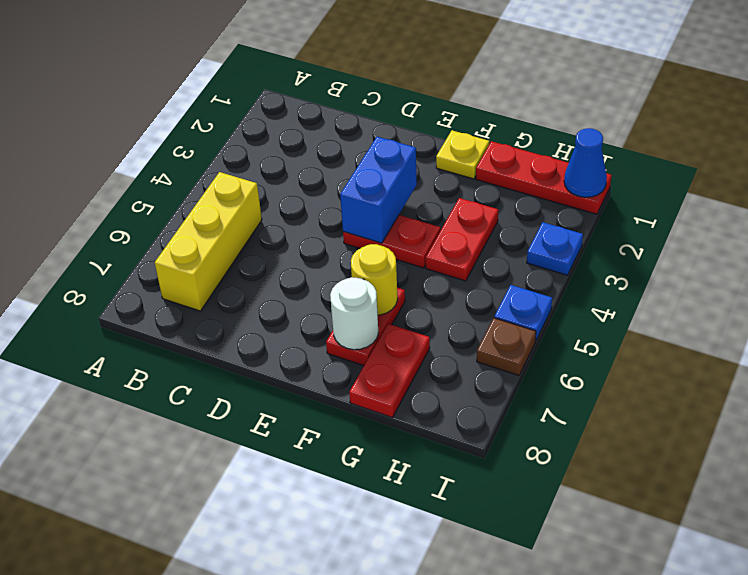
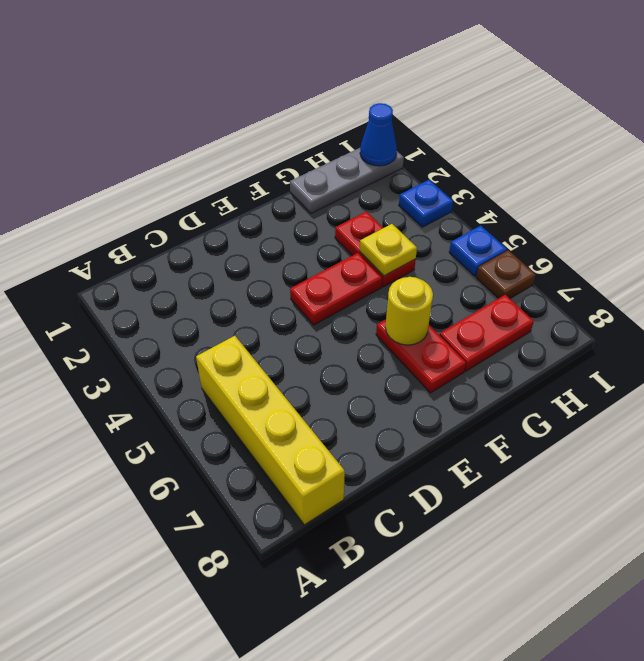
yellow 1x3 brick [155,172,262,311] -> yellow 1x4 brick [196,336,345,525]
blue 1x2 brick [340,137,417,243] -> none
yellow 1x1 plate [436,130,489,179] -> yellow 1x1 plate moved to [360,224,417,276]
white 1x1 round brick [330,277,378,350] -> none
red 1x3 plate [476,141,612,214] -> grey 1x3 plate [290,148,404,213]
red 1x2 plate [349,324,430,418] -> red 1x2 plate turned to [440,295,534,371]

